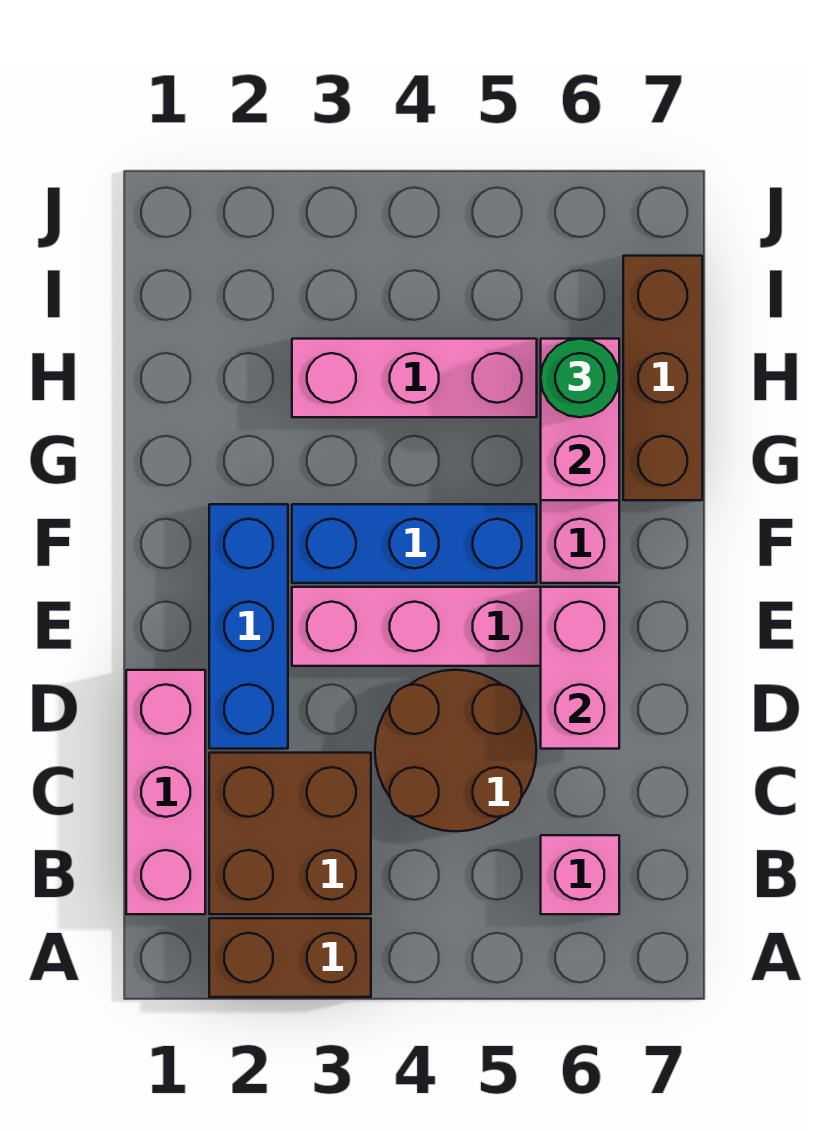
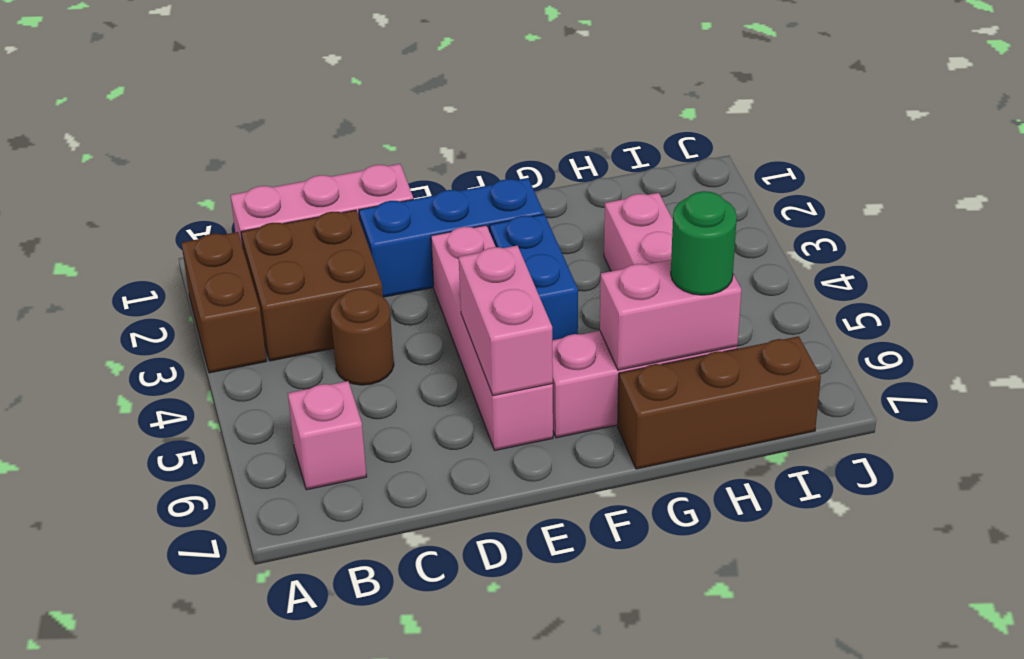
brown 2x2 round brick [375,670,537,831] -> brown 1x1 round brick [331,288,394,385]
pink 1x2 brick [541,587,619,749] -> pink 1x2 brick turned to [459,245,553,396]
blue 1x3 brick [292,504,537,583] -> blue 1x2 brick [489,214,578,340]

